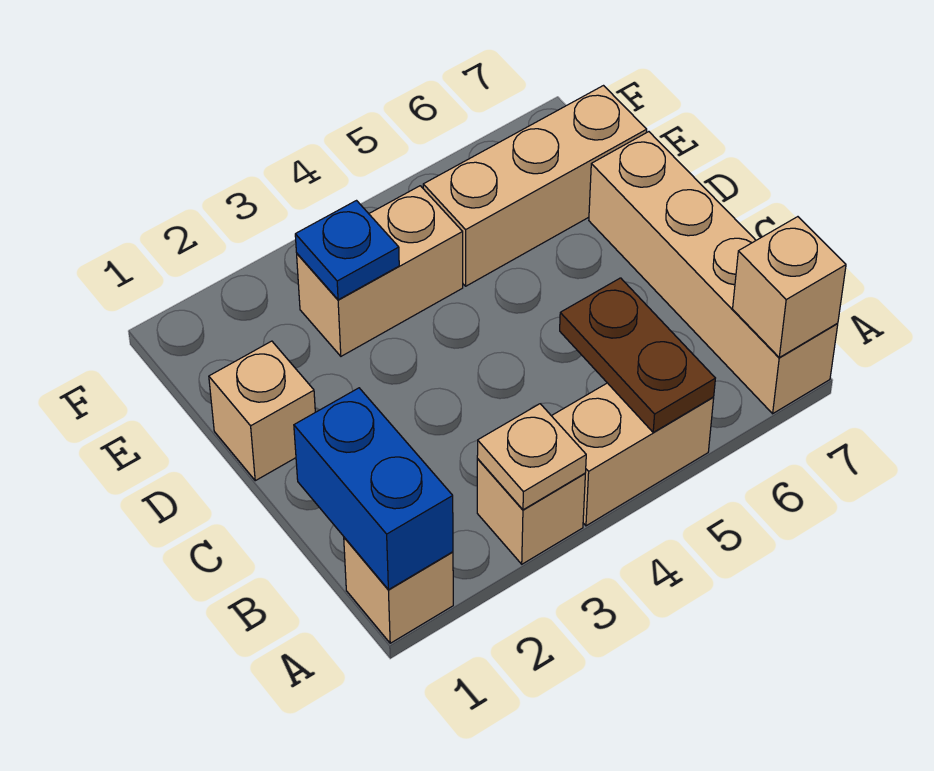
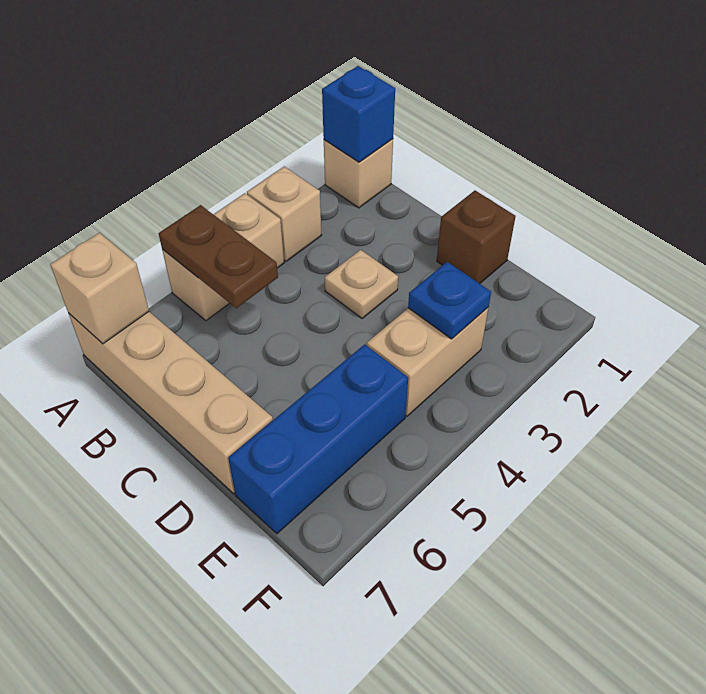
blue 1x2 brick [294,388,453,590] -> blue 1x1 brick [322,66,395,162]
tan 1x1 plate [477,404,586,510] -> tan 1x1 plate moved to [325,250,398,319]
tan 1x1 brick [209,341,315,481] -> brown 1x1 brick [437,191,516,284]
tan 1x3 brick [423,86,647,286] -> blue 1x3 brick [228,344,408,534]

